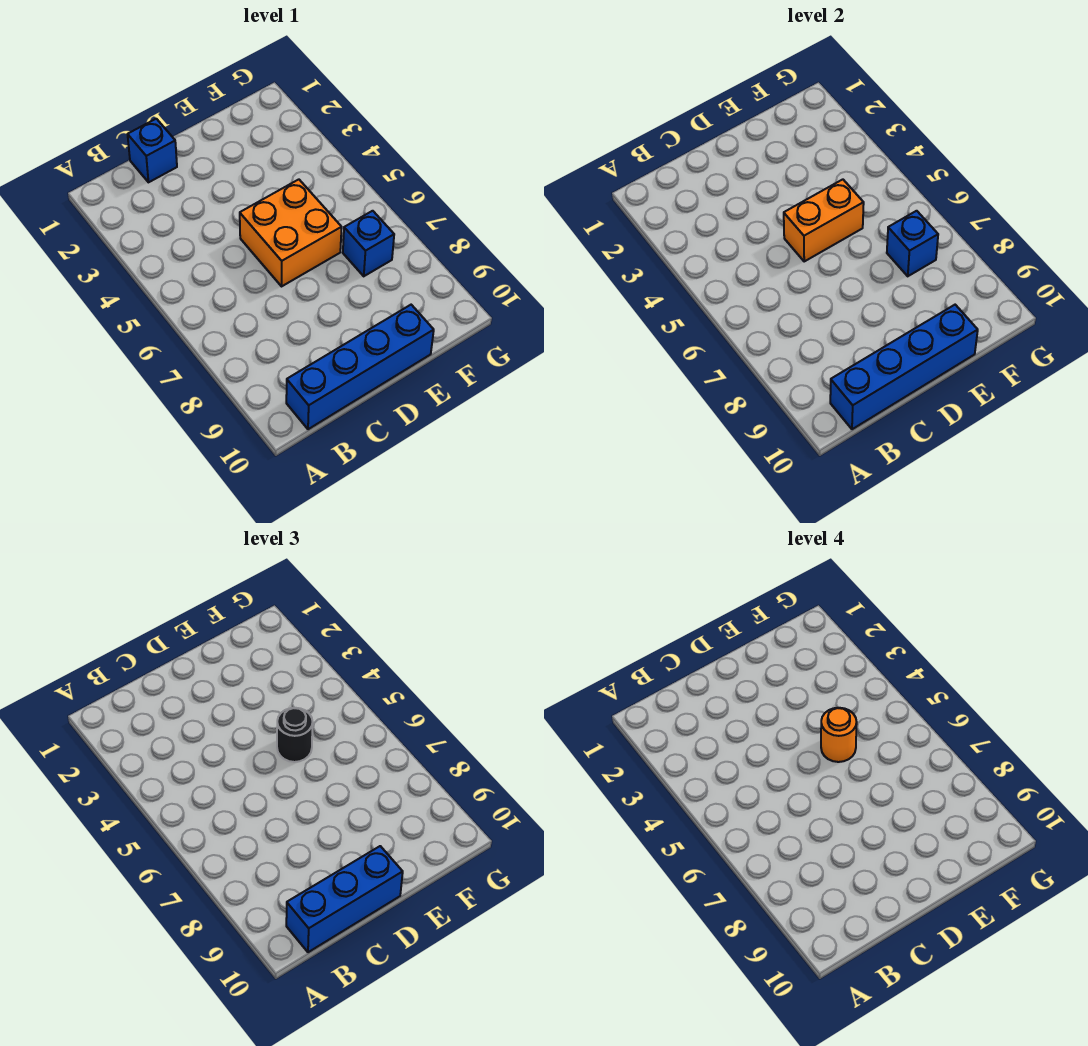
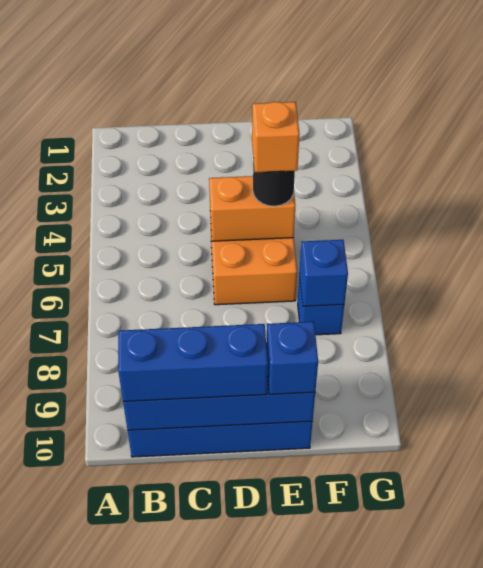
blue 1x1 brick [128,119,177,182] -> blue 1x1 brick moved to [266,322,318,394]
orange 1x1 round brick [821,708,857,762] -> orange 1x1 brick [252,102,300,172]

